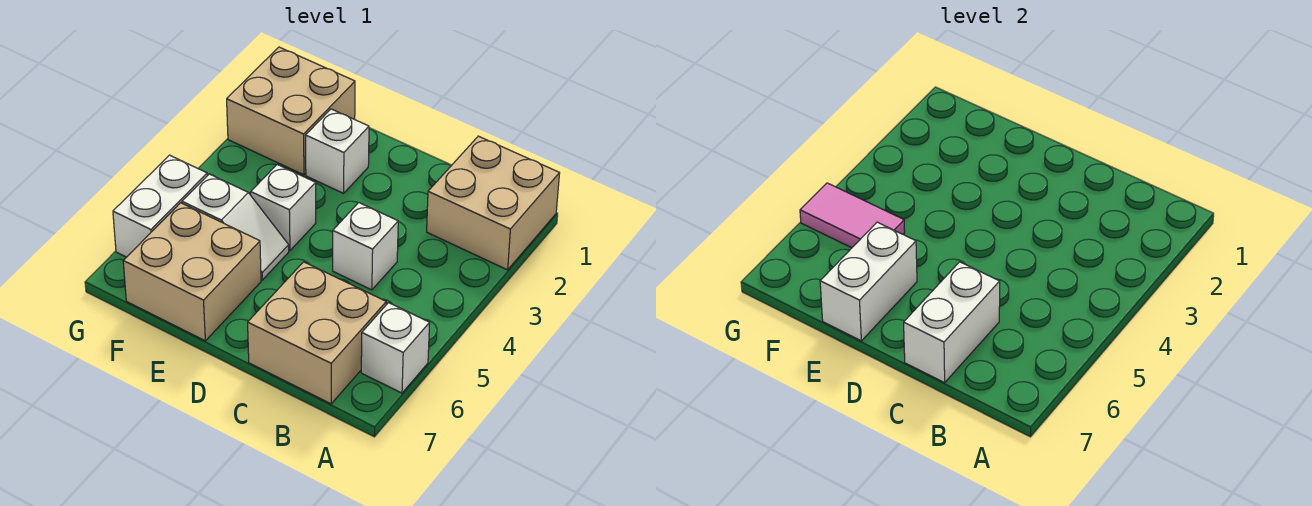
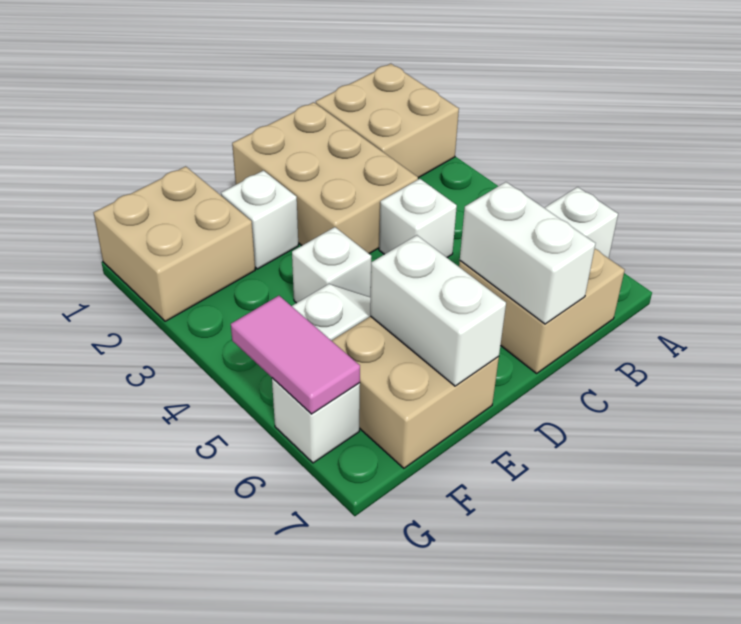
none -> tan 2x3 brick [232,102,418,254]
pink 1x2 tile [800,183,905,248] -> pink 1x2 tile turned to [231,296,360,414]
white 1x2 brick [113,155,207,257] -> white 1x1 brick [272,378,360,463]

